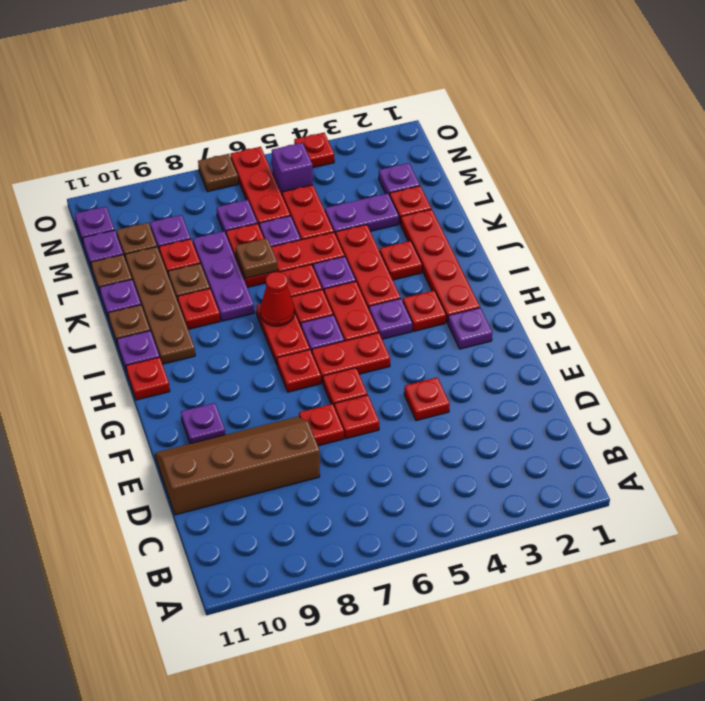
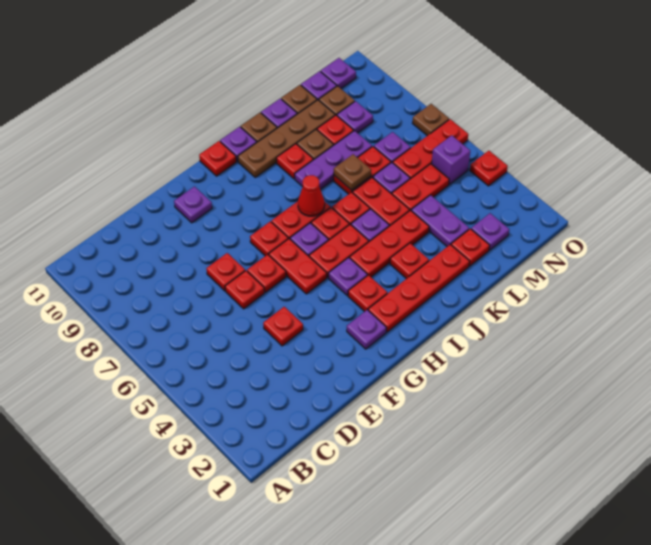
brown 2x4 slope [155,417,320,515] -> none

